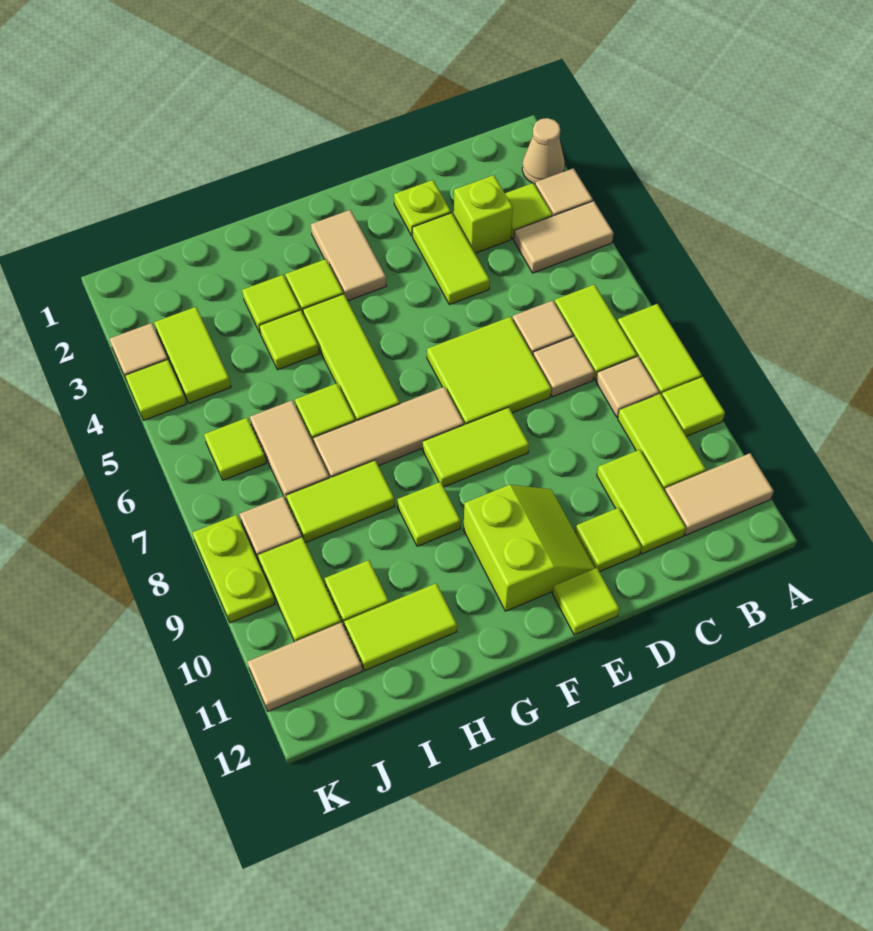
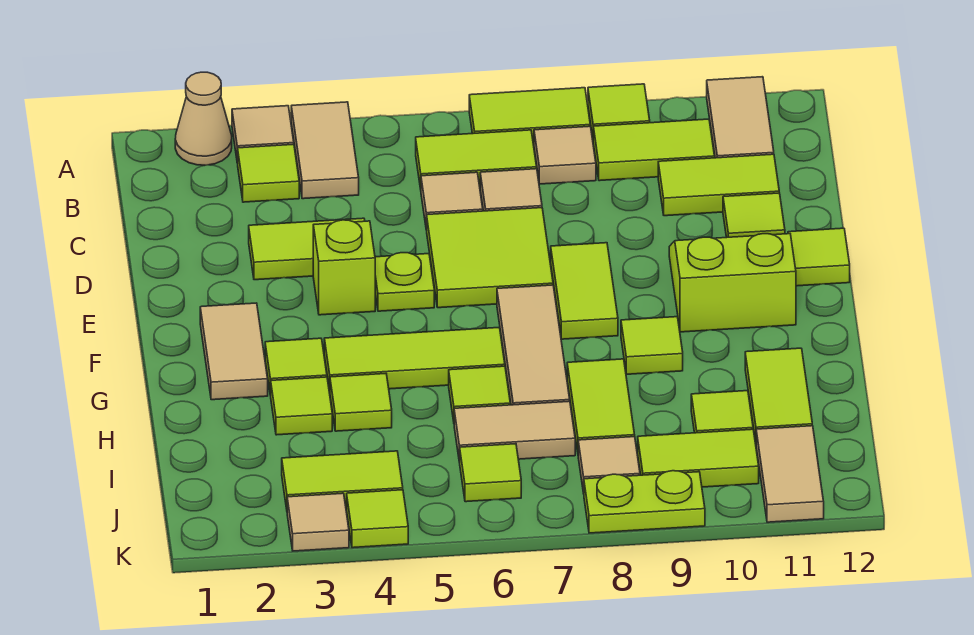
lime 1x1 brick [454,175,513,253] -> lime 1x1 brick moved to [313,220,375,315]
lime 1x1 plate [394,180,451,236] -> lime 1x1 plate moved to [375,253,434,311]
tan 1x2 tile [311,210,386,301] -> tan 1x2 tile turned to [200,303,268,400]

